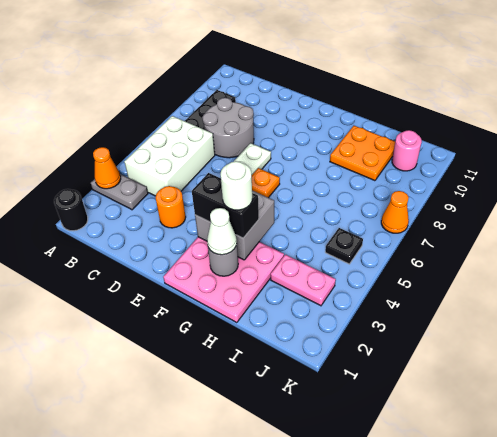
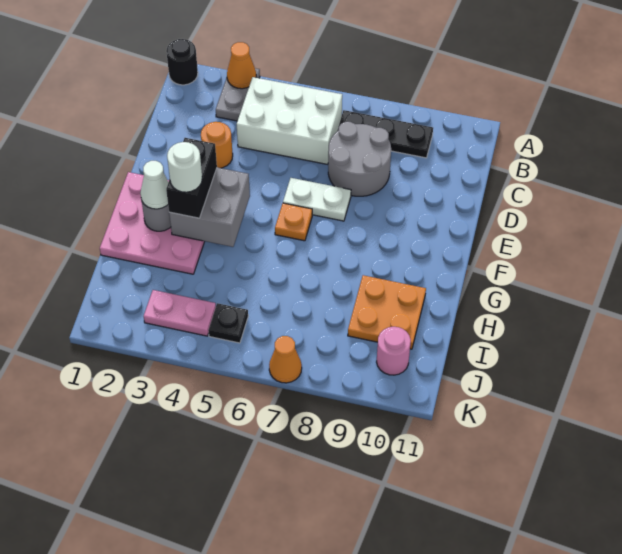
pink 1x2 plate [271,254,336,306] -> pink 1x2 plate turned to [144,290,216,336]

